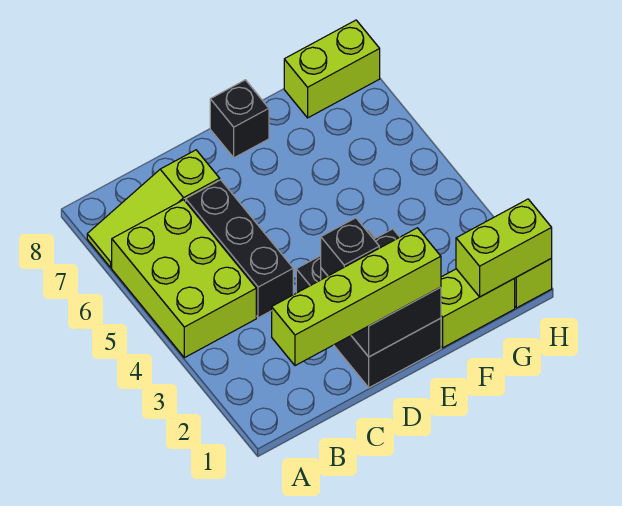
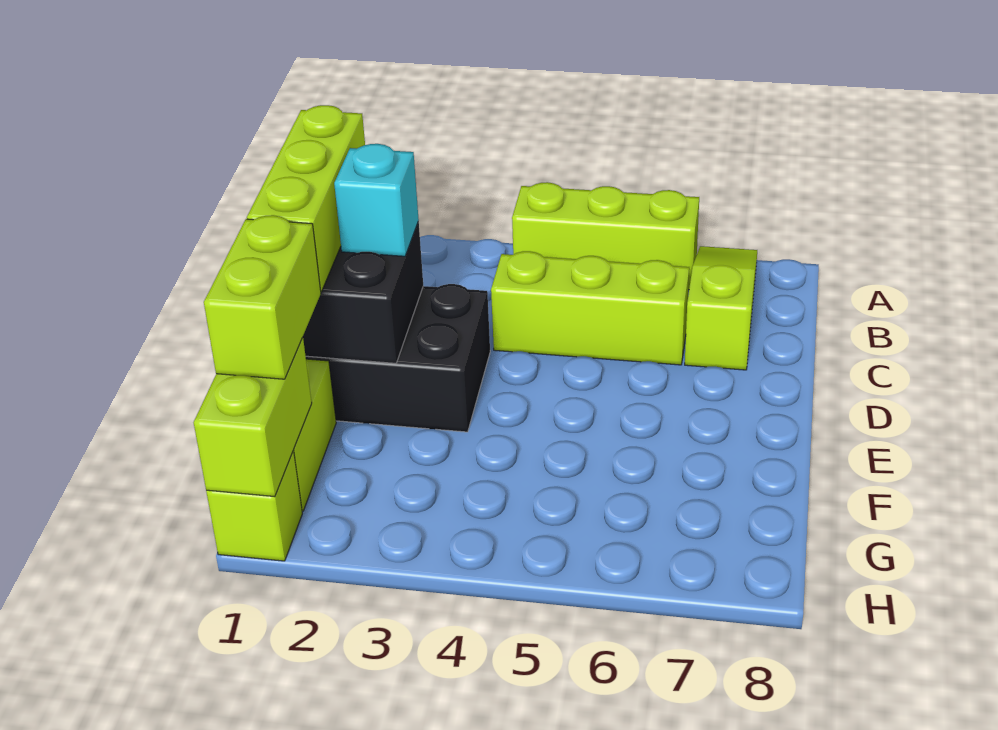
lime 2x3 brick [112,200,256,358] -> lime 1x3 brick [512,182,699,290]
lime 1x4 brick [272,228,441,366] -> lime 1x3 brick [247,105,365,292]
black 1x3 brick [186,180,293,318] -> lime 1x3 brick [491,251,689,365]
black 1x1 brick [321,218,379,276] -> cyan 1x1 brick [334,144,419,256]
black 1x1 brick [210,80,269,158] -> none
lime 1x2 brick [284,20,380,118] -> lime 1x2 brick moved to [204,215,321,379]

